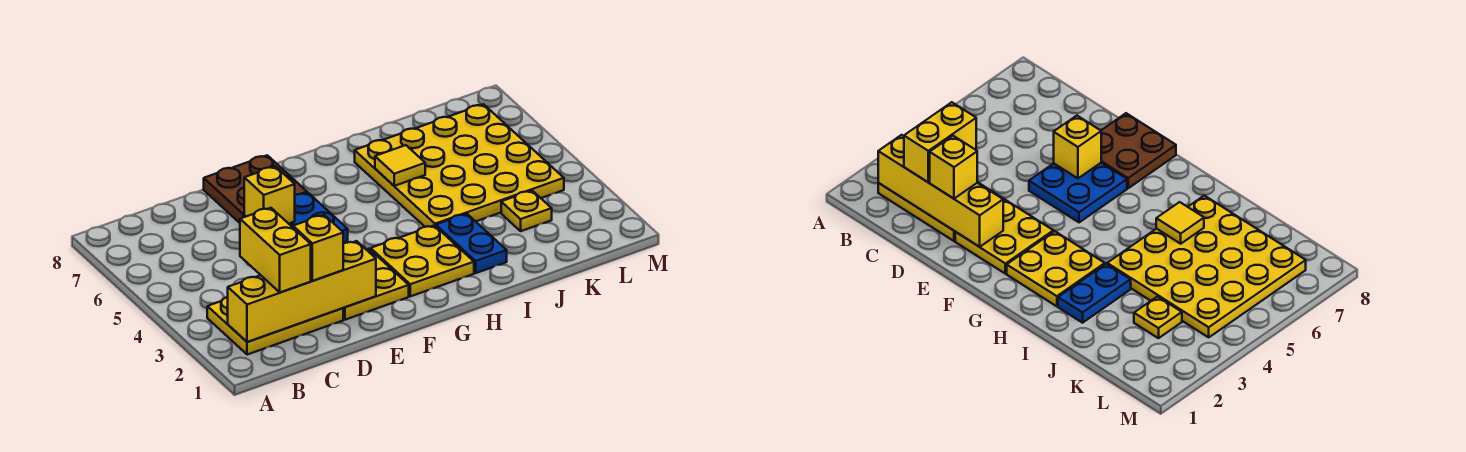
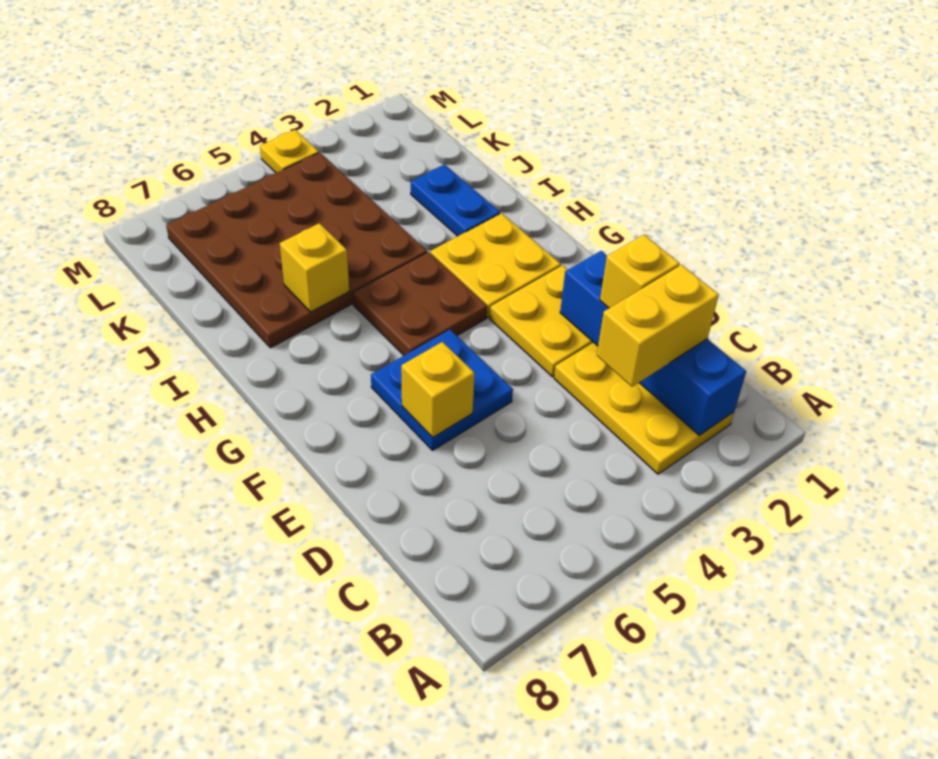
yellow 1x4 brick [228,241,376,342] -> blue 1x4 brick [560,251,746,435]
brown 2x2 plate [204,155,307,223] -> brown 2x2 plate moved to [353,252,487,355]
blue 1x2 plate [436,214,507,273] -> blue 1x2 plate turned to [411,164,500,236]
yellow 4x4 plate [355,104,564,227] -> brown 4x4 plate [166,153,427,348]
yellow 1x1 tile [375,145,425,186] -> yellow 1x1 brick [280,223,349,312]
yellow 1x1 plate [501,191,552,231] -> yellow 1x1 plate moved to [260,130,319,173]

